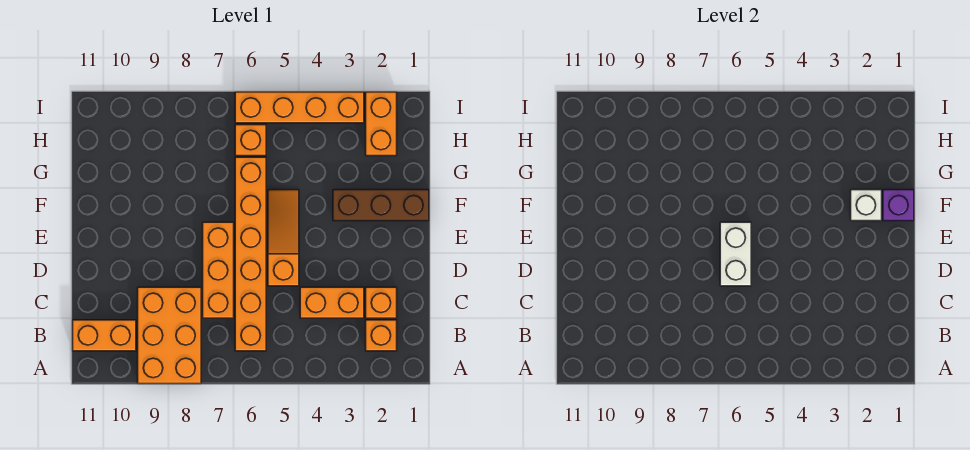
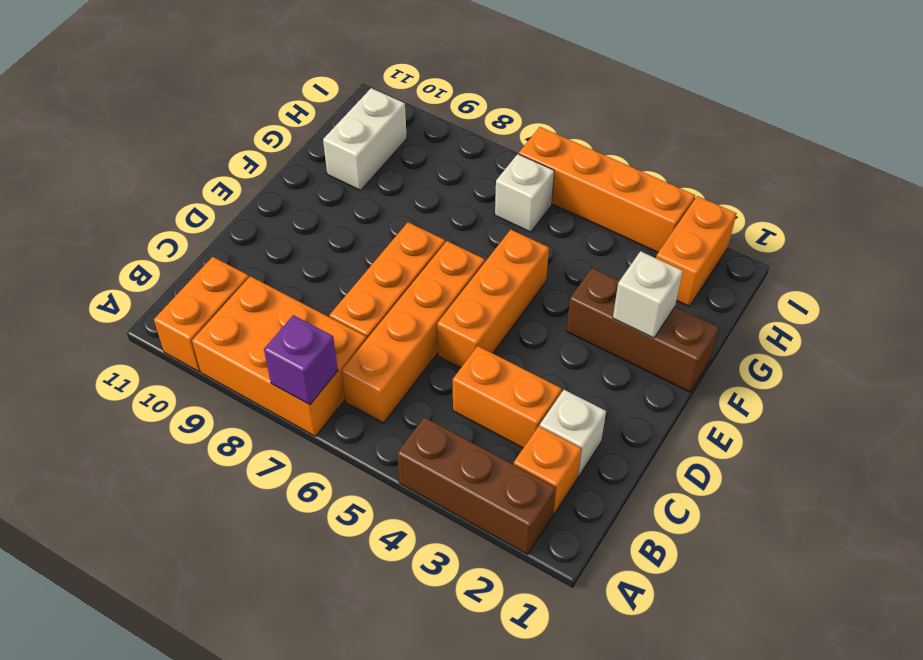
none -> brown 1x3 brick [397,417,556,554]
orange 2x3 brick [138,287,201,384] -> orange 2x3 brick turned to [192,276,366,436]
orange 1x6 brick [235,157,266,351] -> orange 1x4 brick [341,241,485,423]
orange 1x2 brick [73,320,136,351] -> orange 1x2 brick turned to [154,257,249,372]
orange 1x1 brick [366,287,397,318] -> white 1x1 brick [540,390,606,477]
orange 1x3 slope [268,190,299,286] -> orange 1x3 brick [437,230,549,368]
white 1x2 brick [720,222,751,286] -> white 1x2 brick moved to [323,88,407,190]
purple 1x1 brick [883,190,914,221] -> purple 1x1 brick moved to [264,315,338,405]
orange 1x1 brick [235,125,266,156] -> white 1x1 brick [495,154,554,232]

